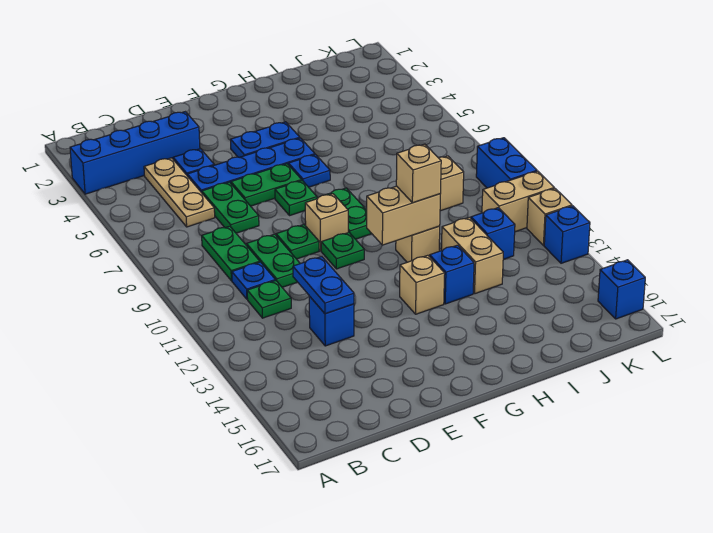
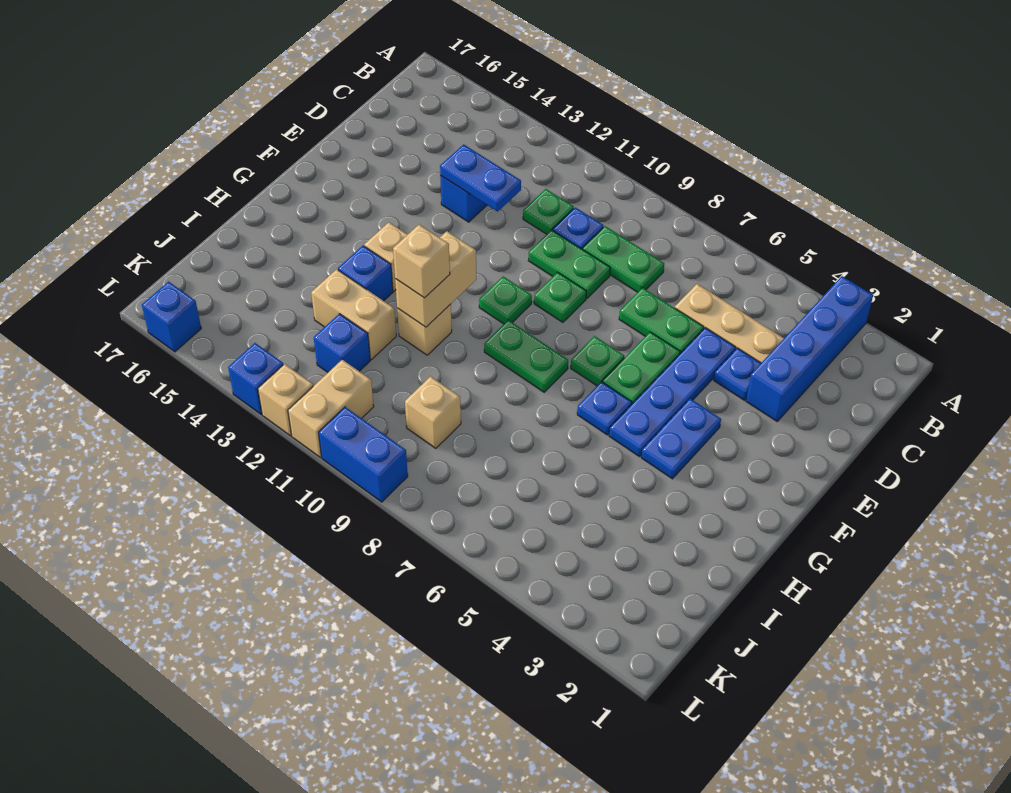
tan 1x1 brick [305,194,348,251] -> none

